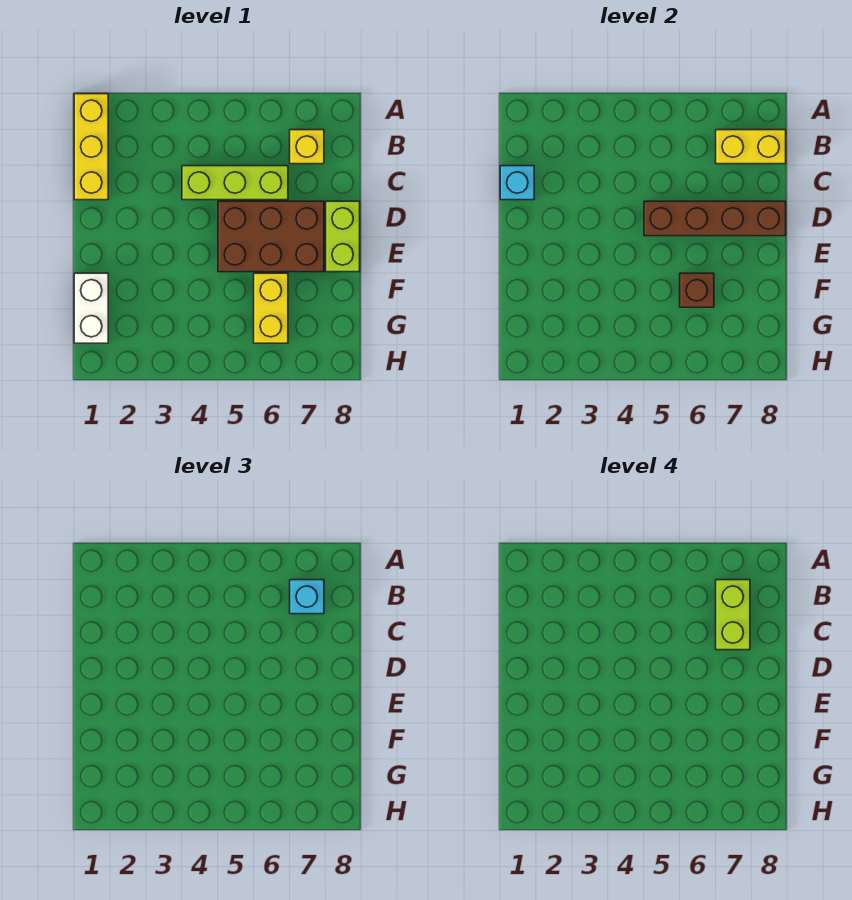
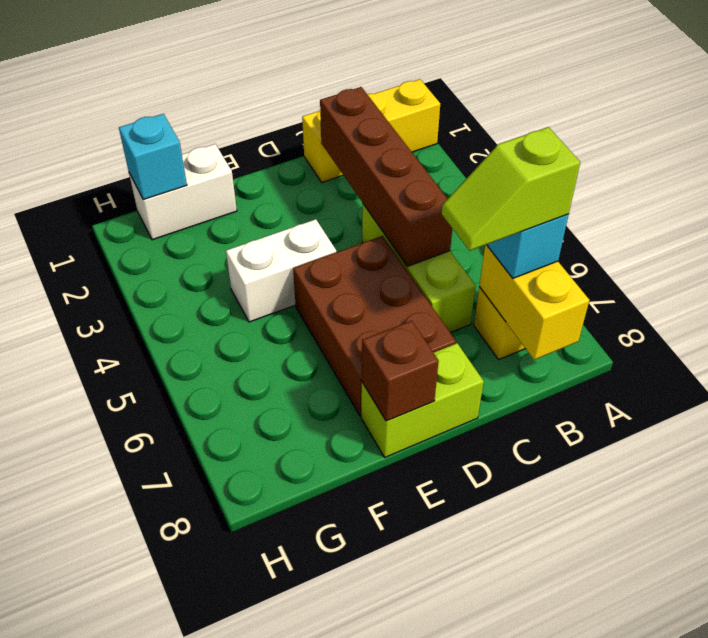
lime 1x2 brick [716,580,750,650] -> lime 1x2 slope [442,127,580,251]
cyan 1x1 brick [500,166,534,200] -> cyan 1x1 brick moved to [119,114,187,200]
brown 1x4 brick [644,201,786,236] -> brown 1x4 brick moved to [320,87,452,266]
none -> white 1x2 brick [226,219,336,322]
yellow 1x2 brick [254,273,288,343] -> none
brown 1x1 brick [680,273,714,307] -> brown 1x1 brick moved to [362,321,439,421]

